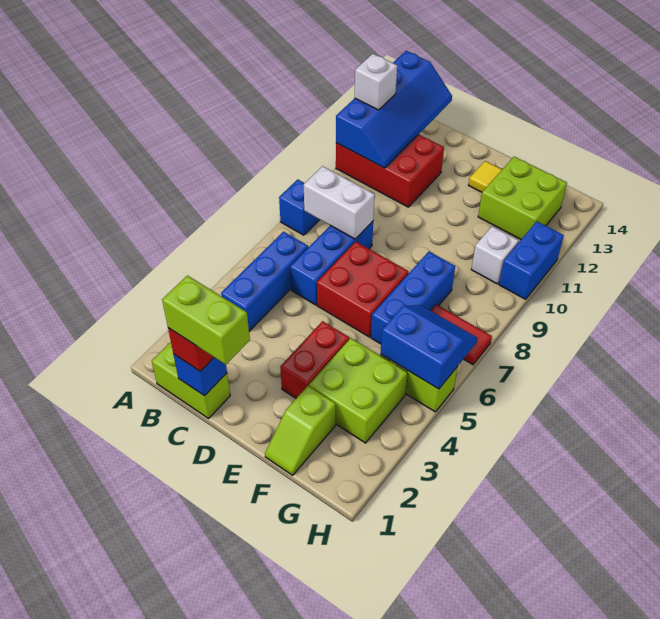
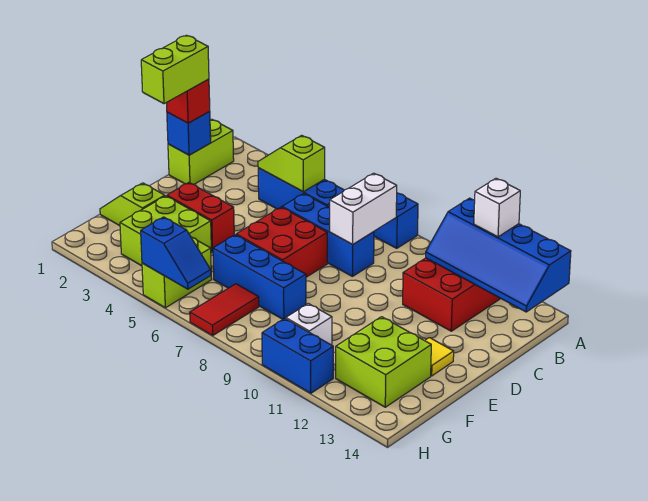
none -> lime 1x2 slope [258,135,325,192]
blue 2x2 slope [381,305,478,389] -> blue 1x2 slope [141,217,211,289]

